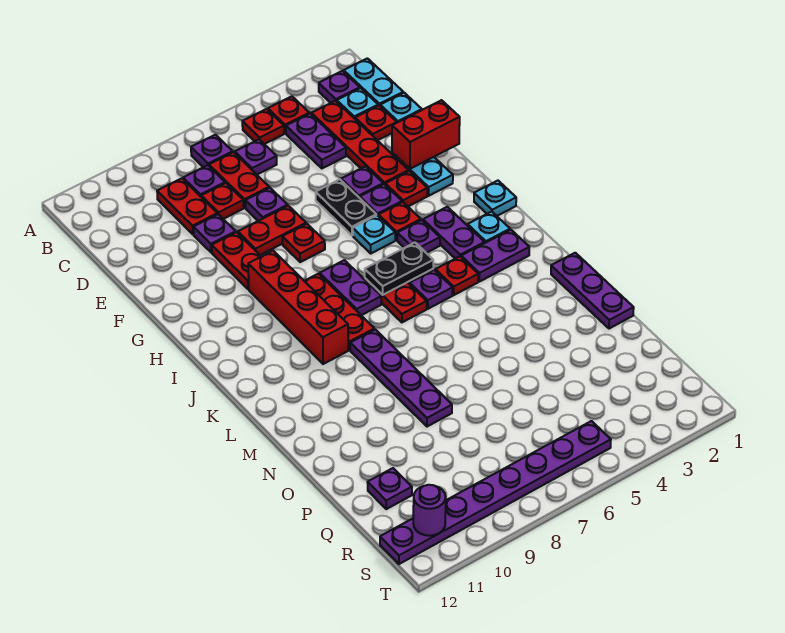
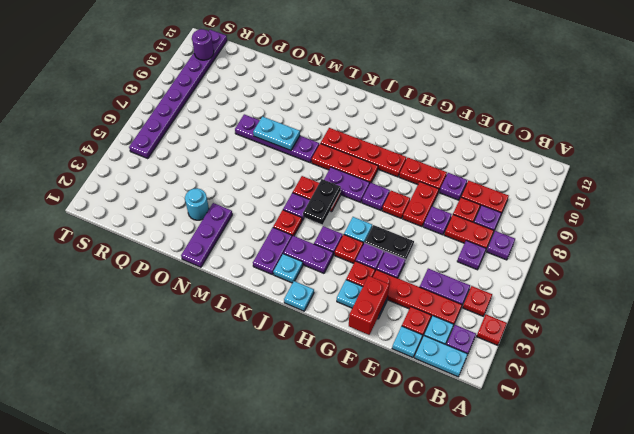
red 1x1 plate [242,109,284,144] -> red 1x1 plate moved to [477,314,507,345]
red 1x4 brick [248,251,348,364] -> red 1x4 plate [321,128,406,177]
purple 1x3 plate [551,253,634,329] -> purple 1x3 plate turned to [181,203,232,267]
none -> cyan 1x2 plate [253,117,300,151]
none -> cyan 1x1 round brick [185,188,209,220]
purple 1x1 plate [367,468,412,509] -> purple 1x1 plate moved to [362,183,390,210]

